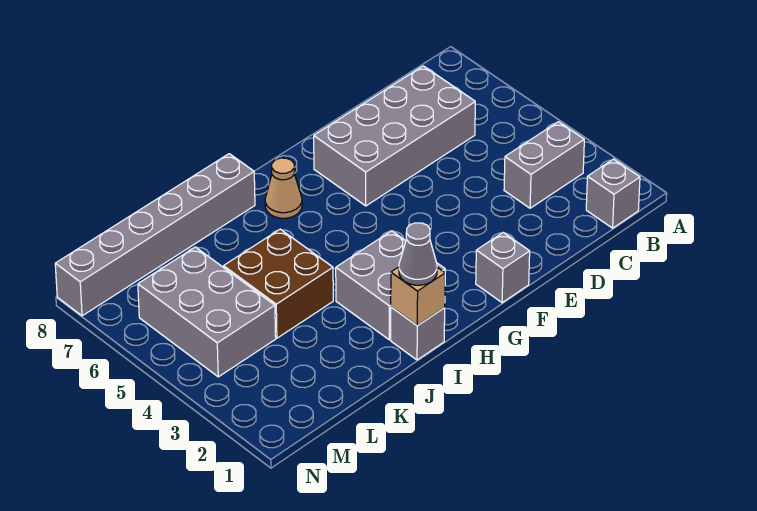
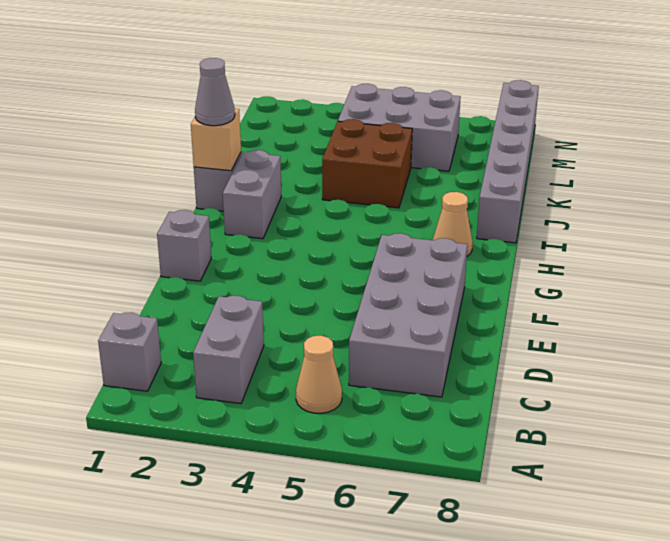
none -> tan 1x1 cone [296,336,342,413]
grey 2x2 brick [336,231,445,340] -> grey 1x2 brick [223,150,281,239]

